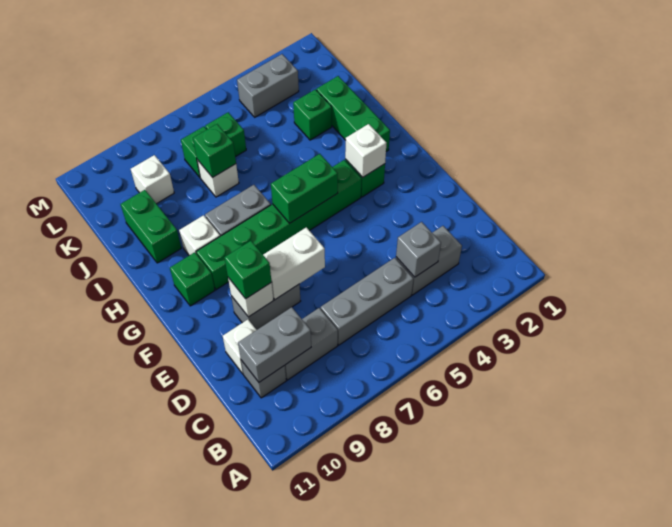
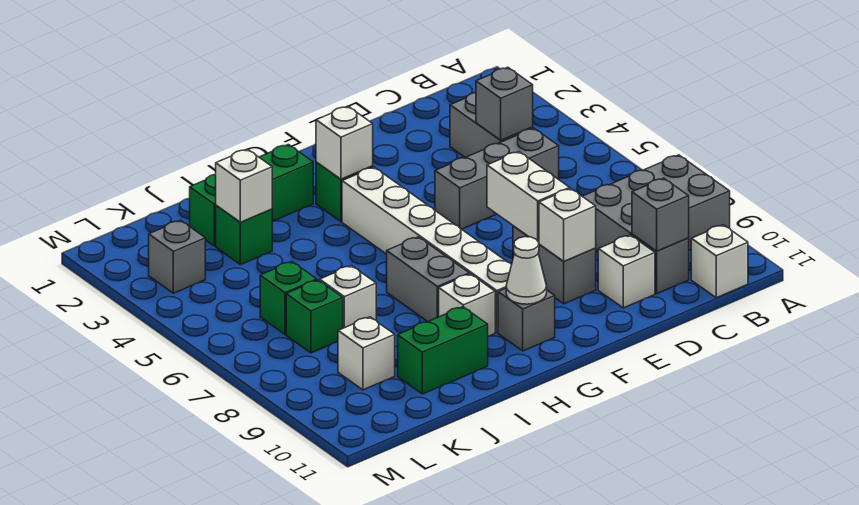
none -> white 1x1 brick [691,225,748,298]
grey 1x3 brick [321,258,413,345] -> grey 1x3 brick turned to [435,128,559,229]
grey 1x2 brick [285,308,338,380] -> grey 2x3 brick [582,155,730,252]
grey 1x2 brick [238,307,311,382] -> grey 1x1 brick [632,178,689,251]
green 1x1 brick [224,241,271,299] -> none
green 1x6 brick [196,160,361,290] -> white 1x6 brick [342,167,511,332]
green 1x2 brick [271,154,338,224] -> none
green 1x1 brick [170,252,215,306] -> grey 1x1 brick [498,288,555,351]
none -> white 1x1 cone [506,237,547,304]
none -> white 1x1 brick [216,149,272,222]
green 1x1 brick [193,124,236,177] -> none
grey 1x2 brick [237,54,299,117] -> grey 1x1 brick [149,220,205,293]

